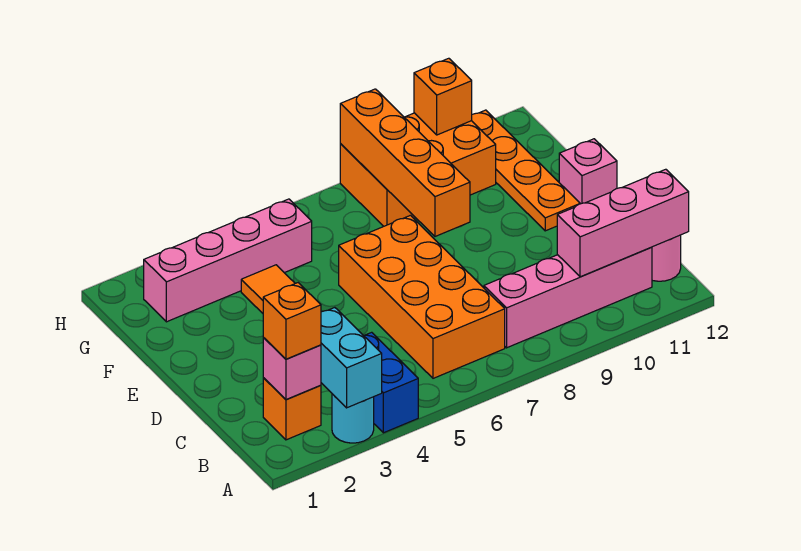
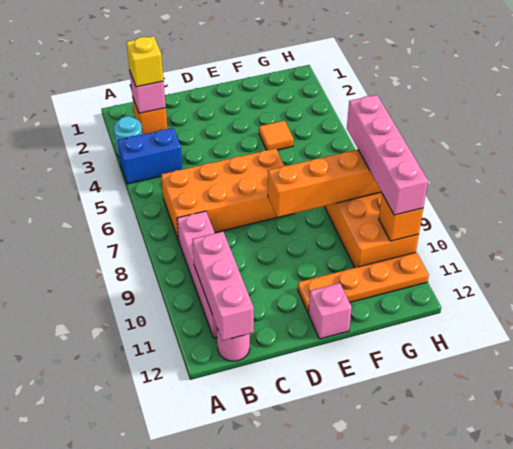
cyan 1x2 brick [321,308,382,408] -> none
orange 1x1 brick [263,283,321,359] -> yellow 1x1 brick [126,36,163,87]
pink 1x4 brick [144,199,312,322] -> pink 1x4 brick moved to [347,95,428,215]

